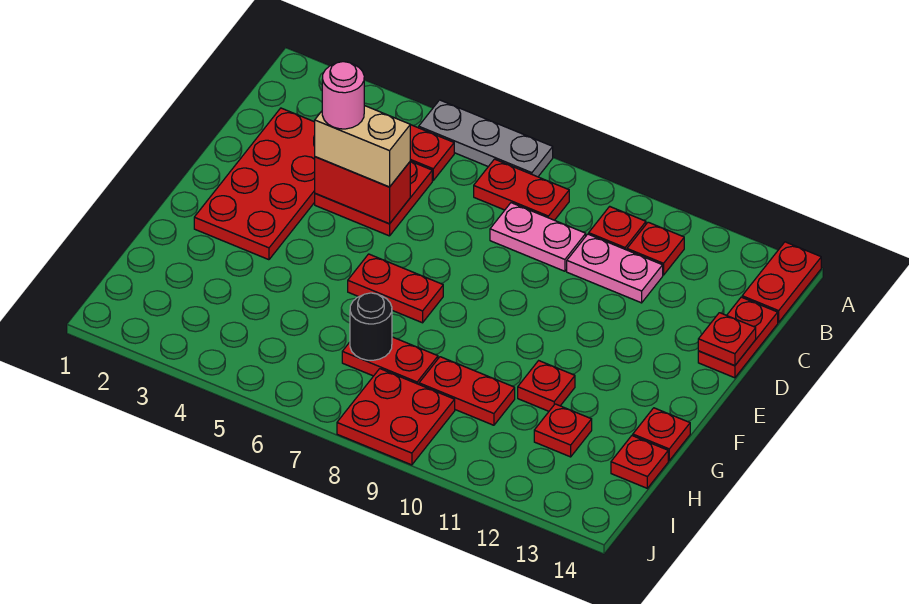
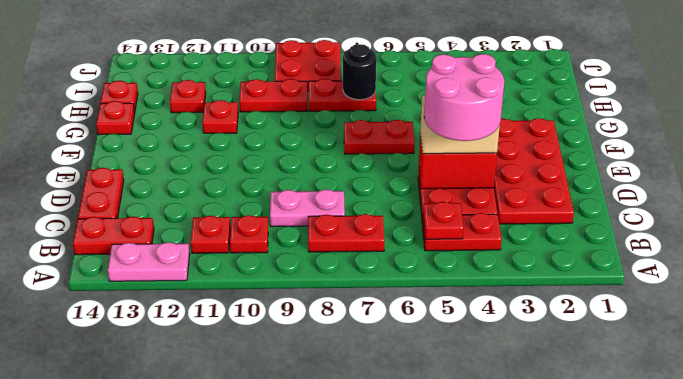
grey 1x3 plate [419,100,553,177] -> none
red 1x2 plate [742,242,821,322] -> red 1x2 plate turned to [73,217,154,255]
pink 1x2 plate [567,234,663,303] -> pink 1x2 plate moved to [108,242,190,281]
pink 1x1 round brick [322,62,364,129] -> pink 2x2 round brick [424,54,504,141]
red 1x1 plate [698,313,756,366] -> red 1x1 plate moved to [423,202,463,239]

